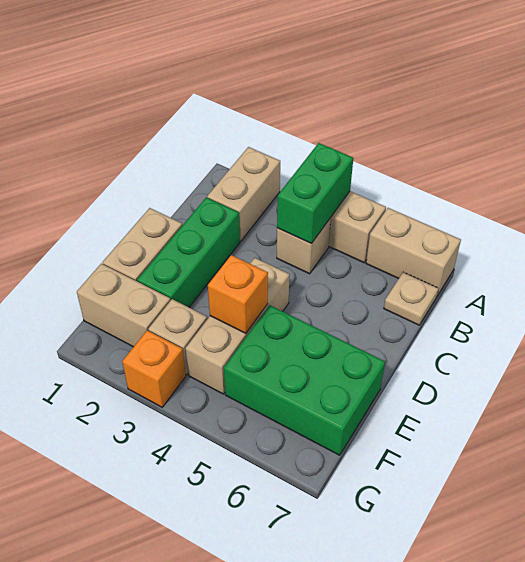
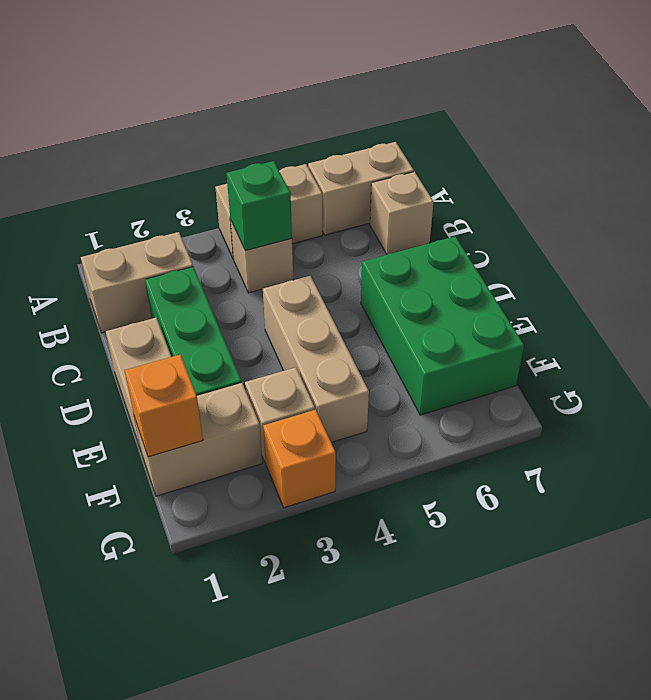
tan 1x2 brick [207,147,280,241] -> tan 1x2 brick turned to [81,232,193,333]
green 1x2 brick [277,143,353,244] -> green 1x1 brick [226,161,292,251]
tan 1x1 plate [384,272,439,325] -> tan 1x1 brick [370,172,434,254]
orange 1x1 brick [208,255,268,333] -> orange 1x1 brick moved to [124,355,203,457]
green 2x3 brick [224,305,385,455] -> green 2x3 brick turned to [361,236,524,415]

